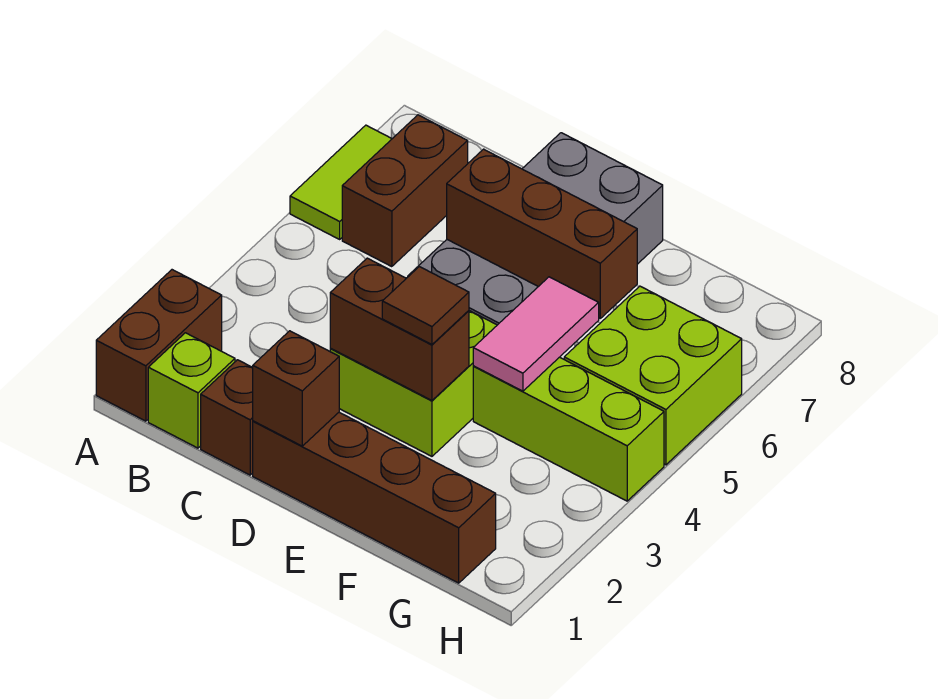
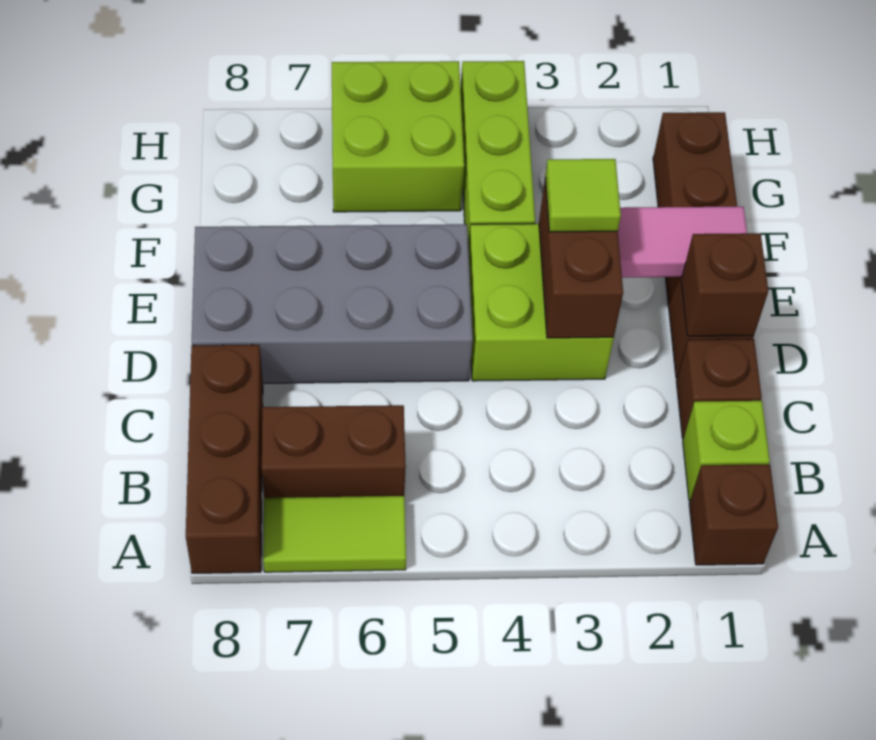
brown 1x2 brick [96,270,222,421] -> brown 1x1 brick [689,464,778,565]
brown 1x3 brick [447,149,637,318] -> brown 1x3 brick moved to [186,345,263,573]
brown 1x1 tile [382,267,469,345] -> lime 1x1 tile [545,159,621,232]
pink 1x2 tile [473,277,599,391] -> pink 1x2 tile moved to [618,207,747,278]

